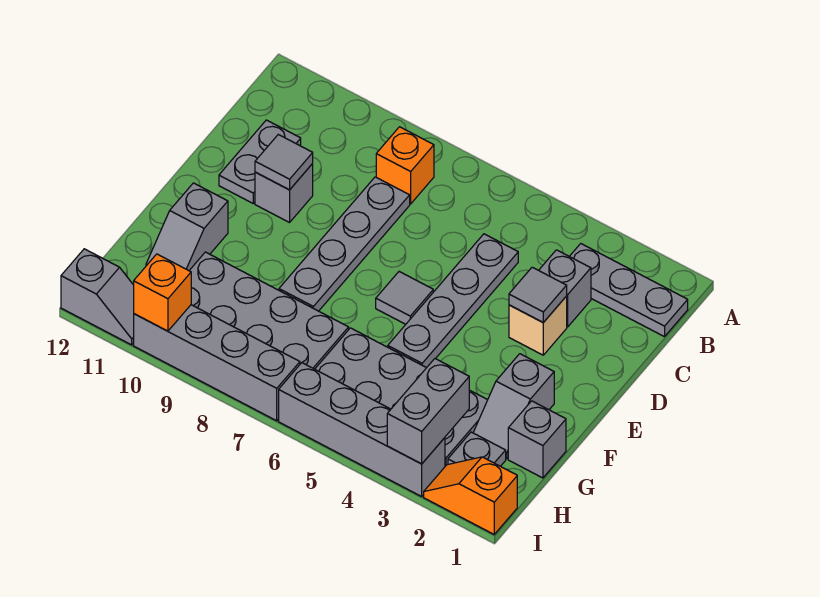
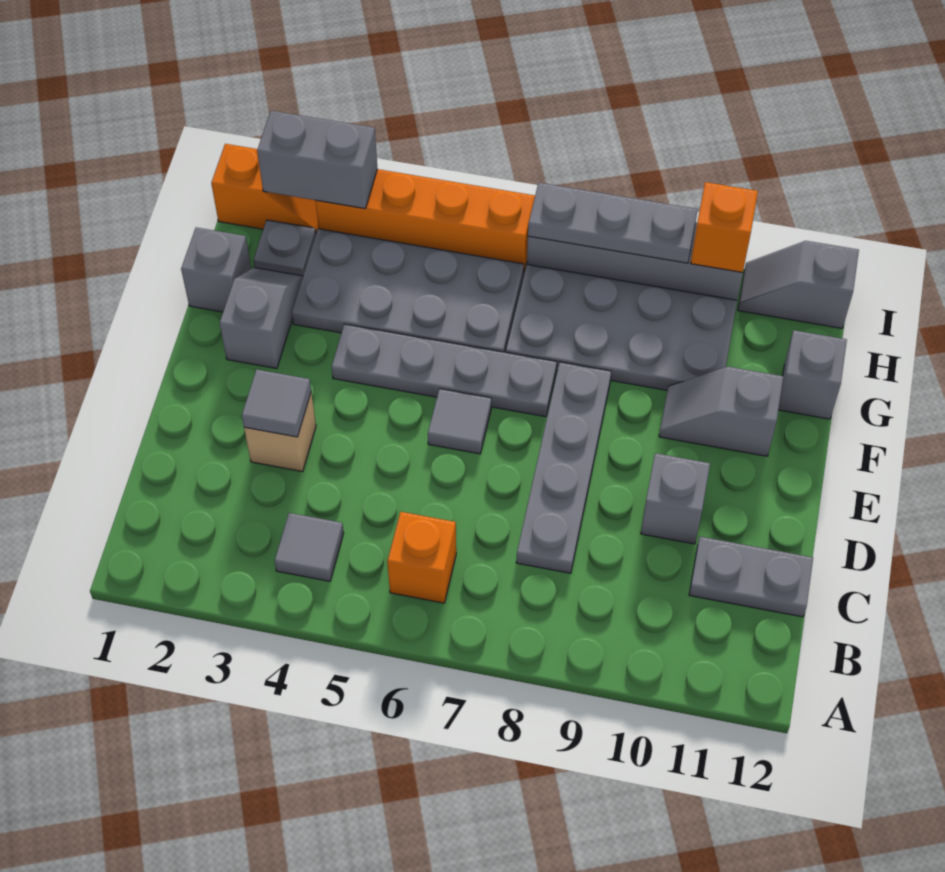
grey 1x3 plate [570,244,688,337] -> grey 1x3 plate moved to [528,183,698,263]
orange 1x1 brick [376,127,434,204] -> orange 1x1 brick moved to [387,512,456,603]
grey 1x1 brick [539,250,591,327] -> grey 1x1 brick moved to [778,330,847,419]
grey 1x4 plate [388,234,518,368] -> grey 1x4 plate turned to [332,324,557,417]
grey 1x2 plate [219,120,301,203] -> grey 1x2 plate turned to [689,537,813,617]
grey 1x1 tile [255,135,313,190] -> grey 1x1 tile moved to [275,513,344,581]
grey 1x2 slope [146,183,228,271] -> grey 1x2 slope turned to [659,367,783,456]
grey 1x2 brick [387,359,469,464] -> grey 1x2 brick turned to [257,111,377,208]
grey 1x4 brick [279,363,445,496] -> orange 1x4 brick [316,169,535,274]

